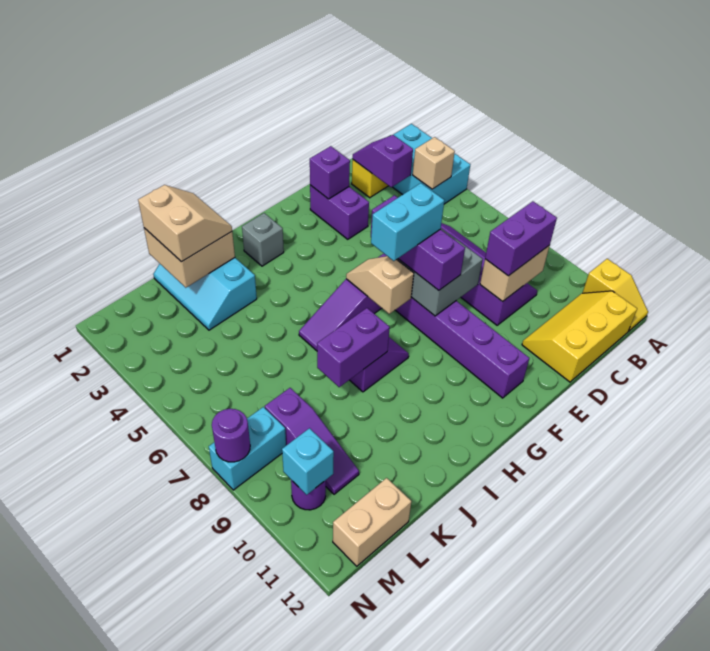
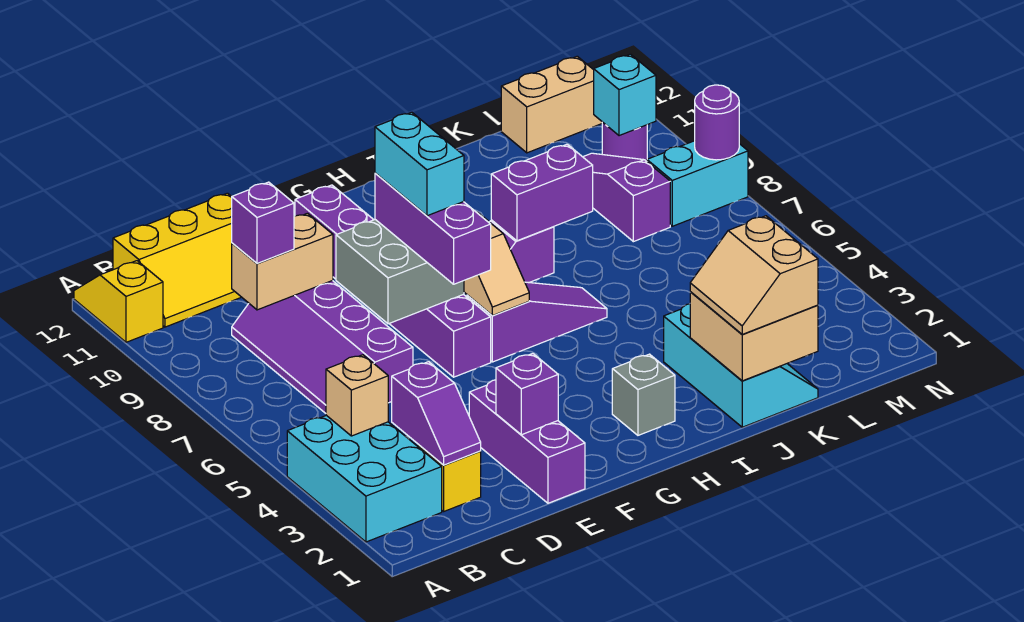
purple 1x2 brick [485,201,557,276] -> purple 1x1 brick [232,182,294,263]
purple 1x2 brick [310,185,369,239] -> purple 1x3 brick [469,380,585,503]
cyan 1x2 brick [371,183,444,261] -> cyan 1x2 brick turned to [375,112,464,216]

